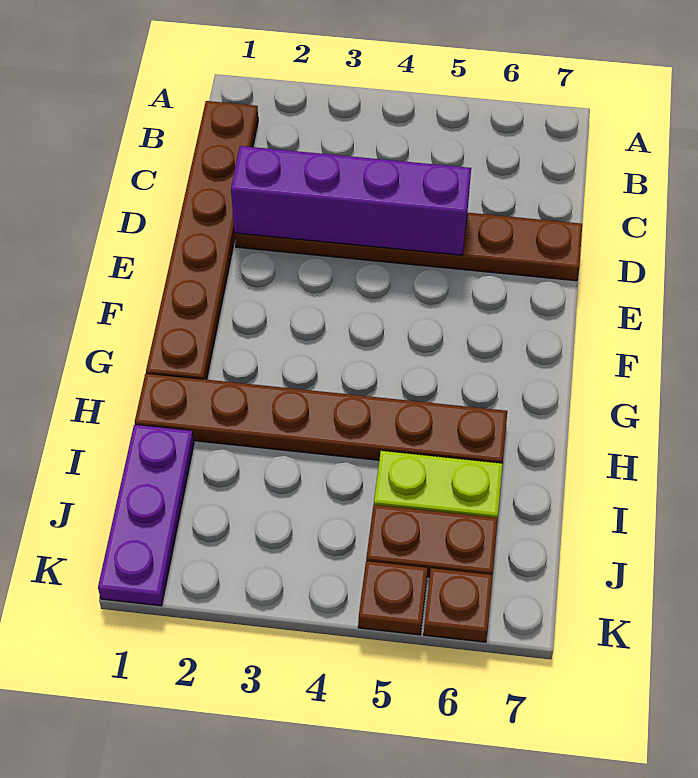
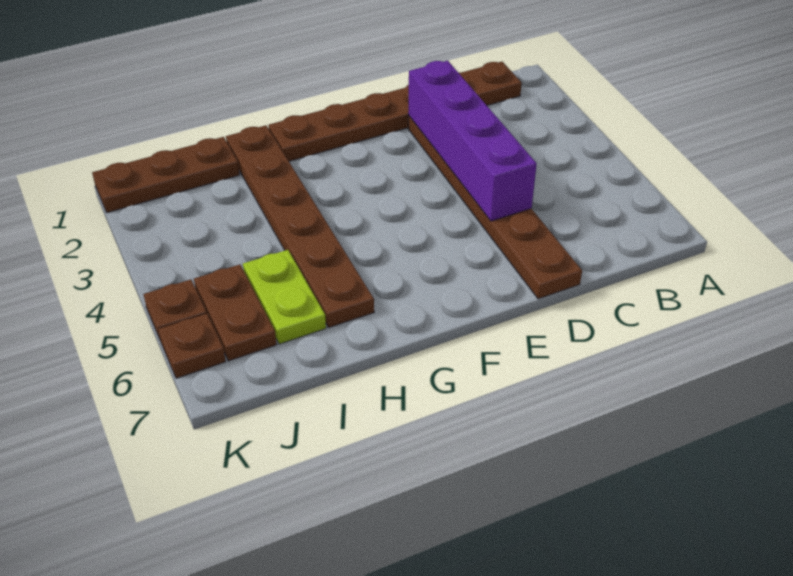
purple 1x3 plate [98,425,194,606] -> brown 1x3 plate [92,137,240,213]

